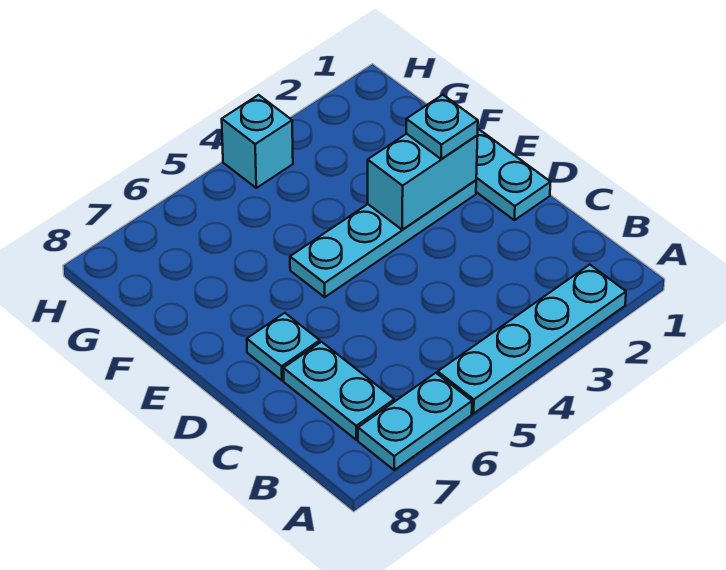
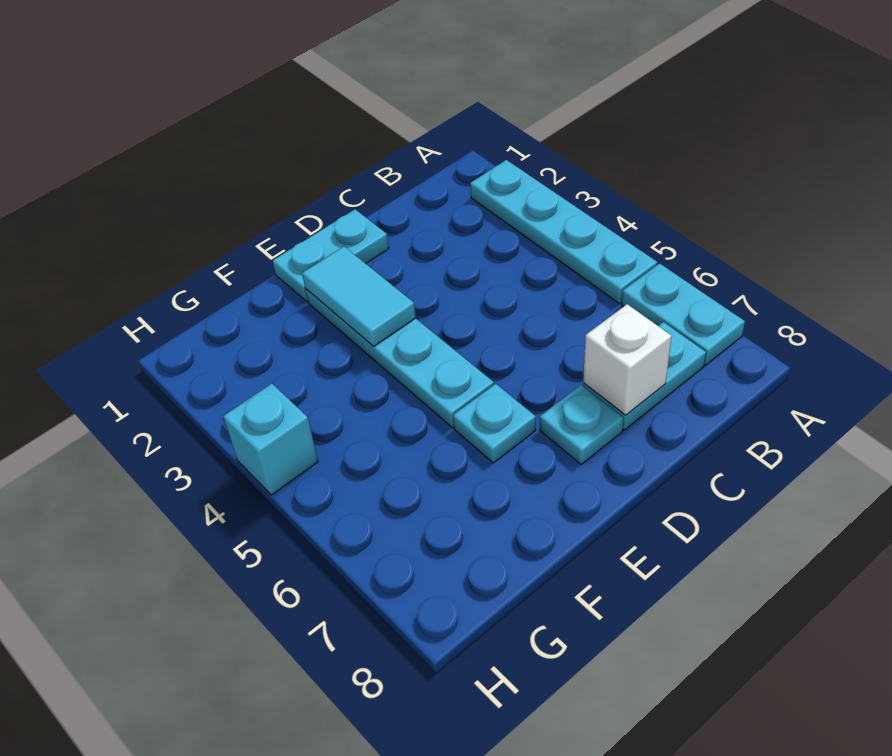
none -> white 1x1 brick [583,304,672,415]
cyan 1x2 brick [368,134,478,230] -> cyan 1x2 tile [302,247,416,347]
cyan 1x1 plate [406,95,478,159] -> cyan 1x1 plate moved to [453,384,536,463]

